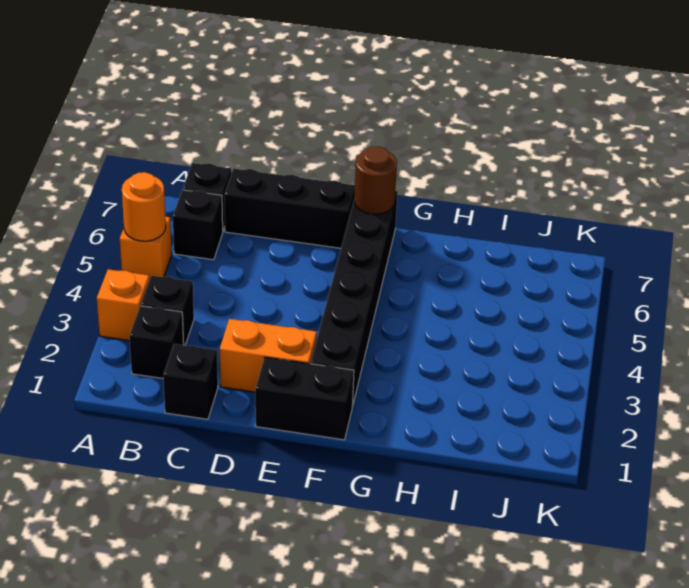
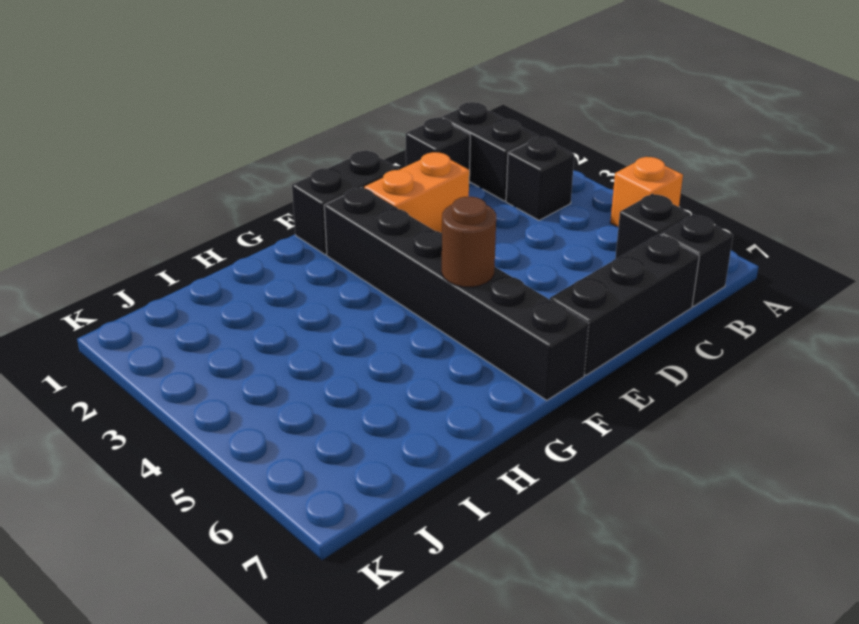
orange 1x1 brick [97,269,149,341] -> none
orange 1x1 round brick [122,172,166,241] -> none
black 1x1 brick [129,306,184,378] -> black 1x2 brick [441,102,539,201]
brown 1x1 round brick [354,146,397,214] -> brown 1x1 round brick moved to [442,196,496,287]

